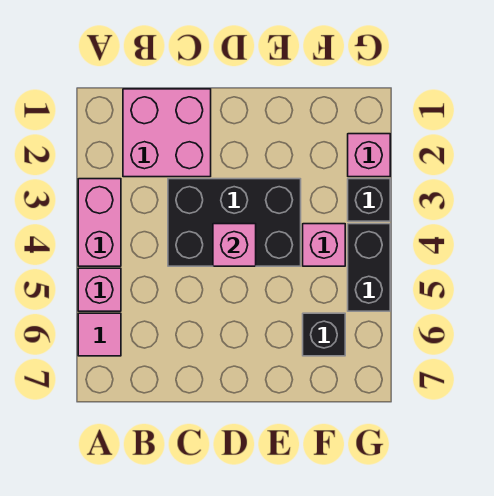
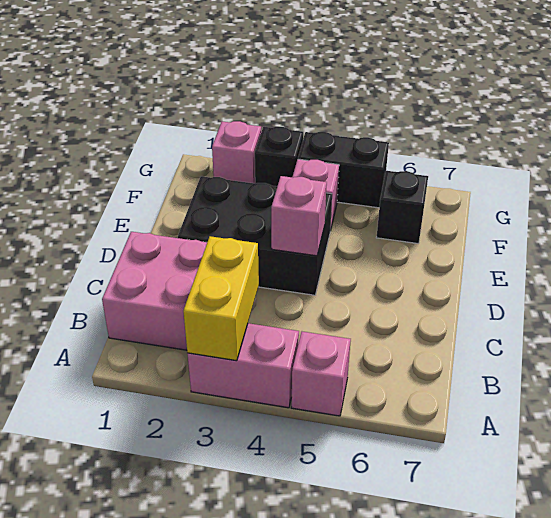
none -> yellow 1x2 brick [183,236,259,361]
pink 1x1 tile [78,313,121,356] -> none
black 2x3 brick [168,179,301,266] -> black 2x3 brick turned to [178,176,332,295]

